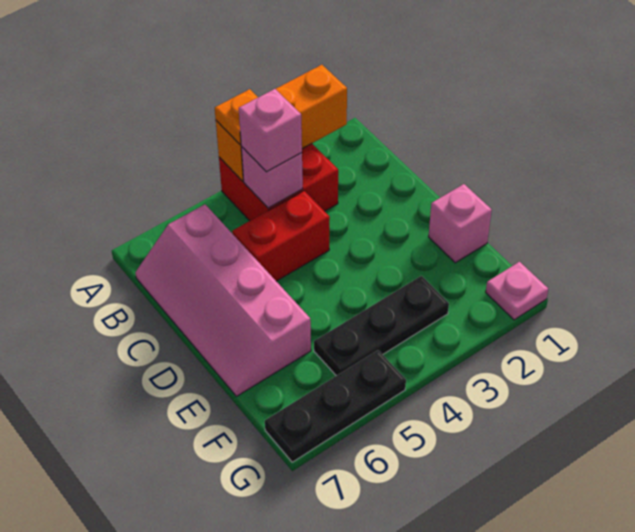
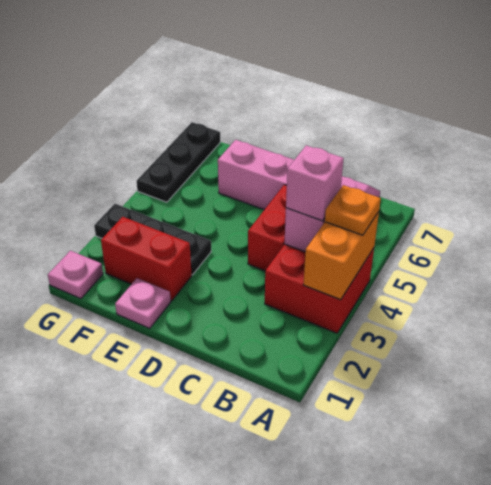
orange 1x3 brick [216,65,347,181] -> orange 1x2 brick [303,212,379,300]
pink 1x1 brick [429,184,492,263] -> pink 1x1 plate [115,278,171,328]
none -> red 1x2 brick [101,217,192,301]
black 1x3 plate [314,276,449,376] -> black 1x3 plate turned to [94,204,211,275]

